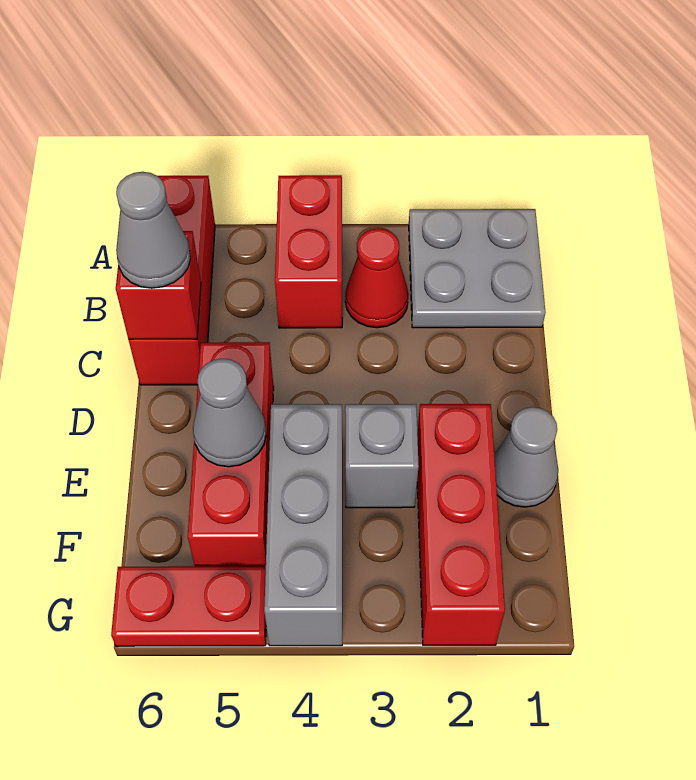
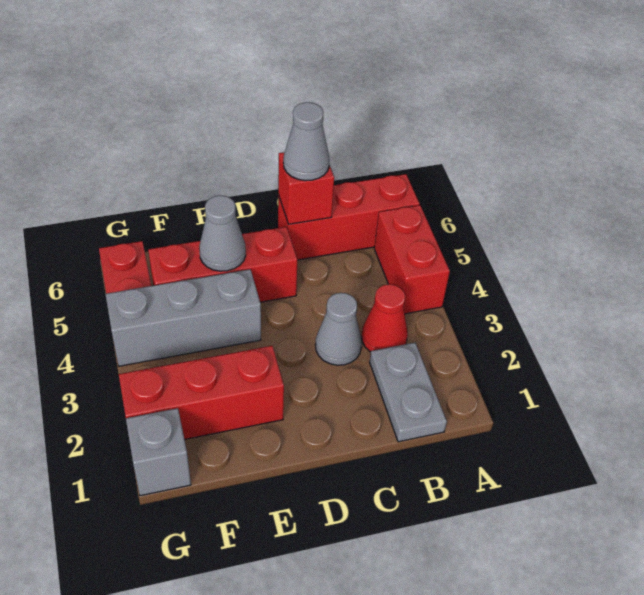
grey 2x2 plate [409,209,546,328] -> grey 1x2 plate [370,343,447,442]
red 1x2 brick [275,175,342,328] -> red 1x2 brick turned to [374,205,450,314]
grey 1x1 cone [494,407,558,507] -> grey 1x1 cone moved to [315,293,362,365]
grey 1x1 brick [345,404,419,508] -> grey 1x1 brick moved to [126,408,191,496]

